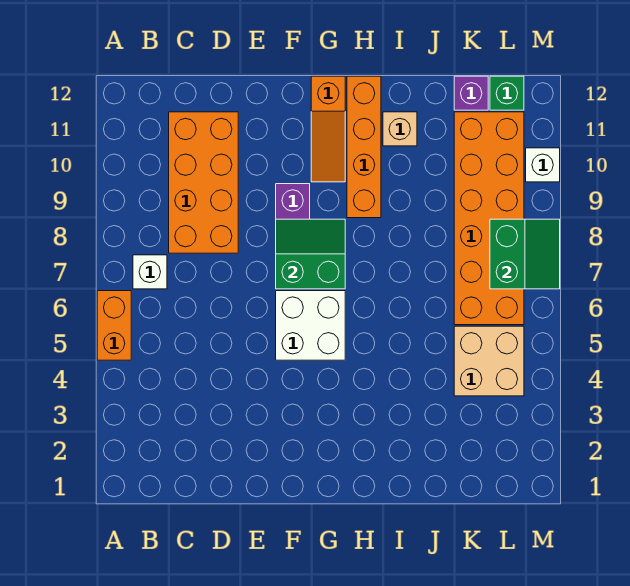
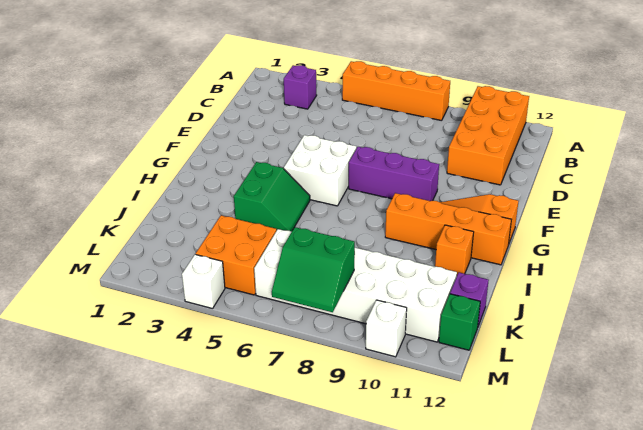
orange 1x2 brick [97,291,131,360] -> orange 1x4 brick [342,61,450,121]
none -> purple 1x1 brick [284,65,317,109]
white 1x1 brick [133,255,167,289] -> white 1x1 brick moved to [182,254,225,309]
orange 2x4 brick [169,112,238,253] -> orange 2x4 brick turned to [447,86,529,185]
green 2x2 slope [276,219,345,289] -> green 2x2 slope moved to [234,162,310,232]
tan 1x1 brick [383,112,417,146] -> orange 1x1 brick [435,225,474,275]
tan 2x2 brick [454,326,524,396] -> orange 2x2 brick [196,215,276,295]
orange 2x6 brick [454,112,524,325] -> white 2x6 brick [254,229,457,342]

